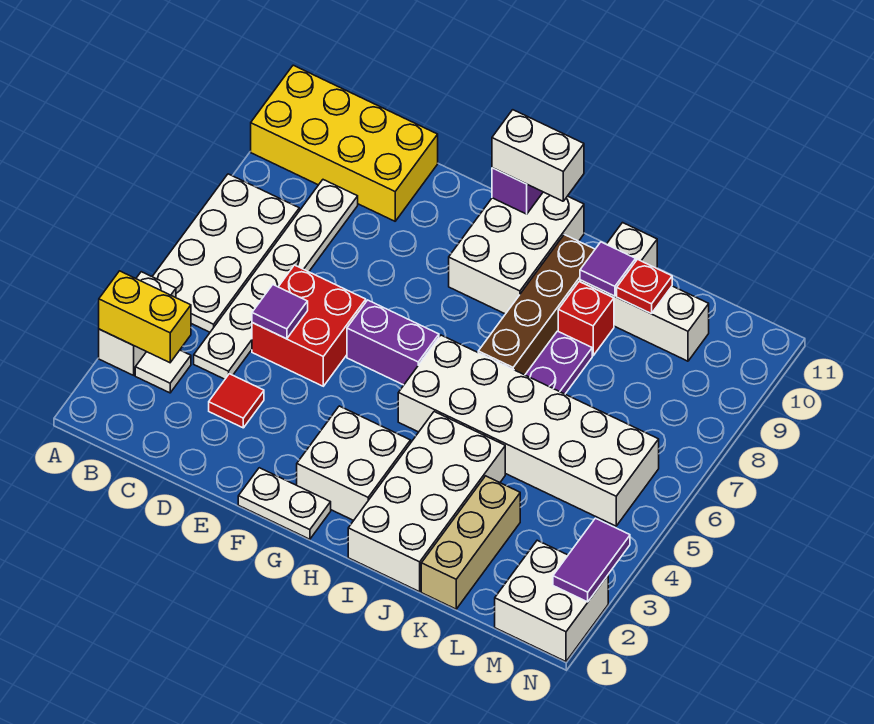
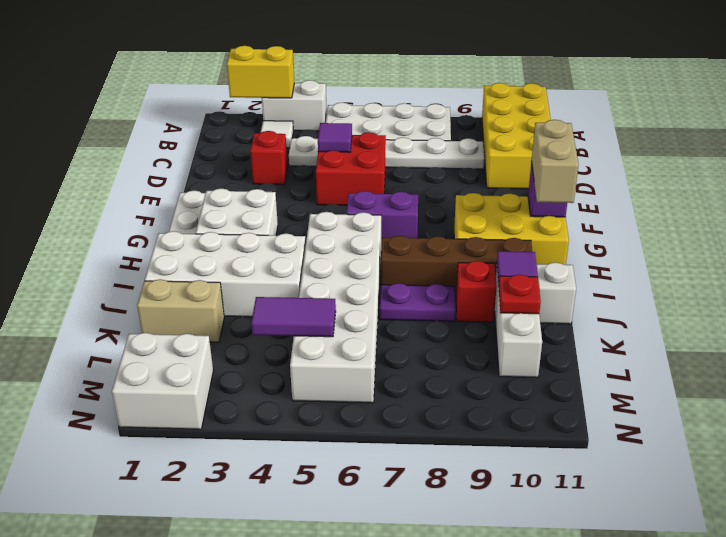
yellow 1x2 brick [99,271,191,363] -> yellow 1x2 brick turned to [227,46,294,98]
red 1x1 tile [209,374,264,428] -> red 1x1 brick [250,131,288,185]
purple 1x2 brick [347,300,439,385] -> purple 1x2 brick turned to [347,191,418,246]
white 2x3 brick [449,192,584,314] -> yellow 2x3 brick [454,193,569,265]
white 1x2 brick [492,110,584,201] -> tan 1x2 brick [532,120,579,203]
tan 1x3 brick [421,476,520,609] -> tan 1x2 brick [137,279,224,342]
purple 1x2 tile [553,518,630,602] -> purple 1x2 tile moved to [251,297,336,337]

